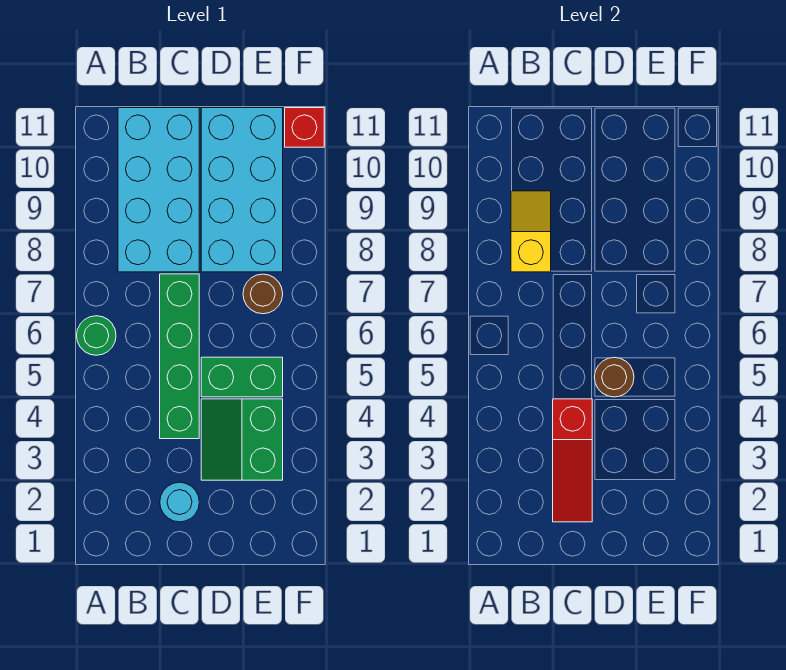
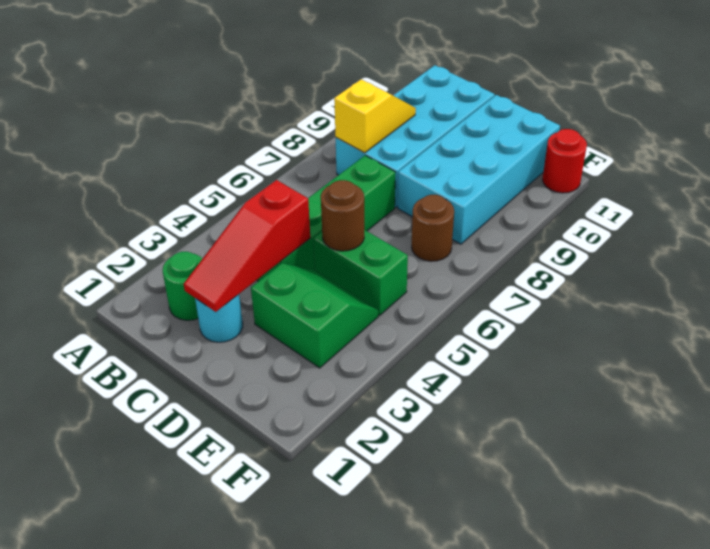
green 1x1 round brick [77,316,116,355] -> green 1x1 round brick moved to [163,252,203,320]
green 2x2 slope [201,399,283,480] -> green 2x2 slope turned to [251,263,378,368]
red 1x1 brick [285,108,324,147] -> red 1x1 round brick [542,129,587,193]

